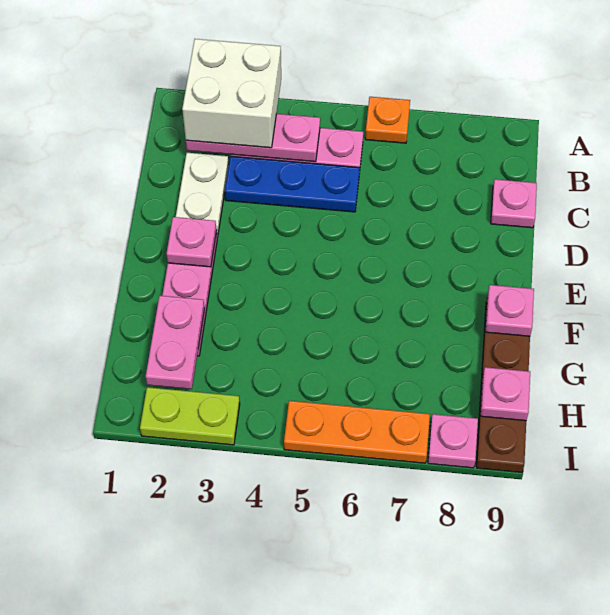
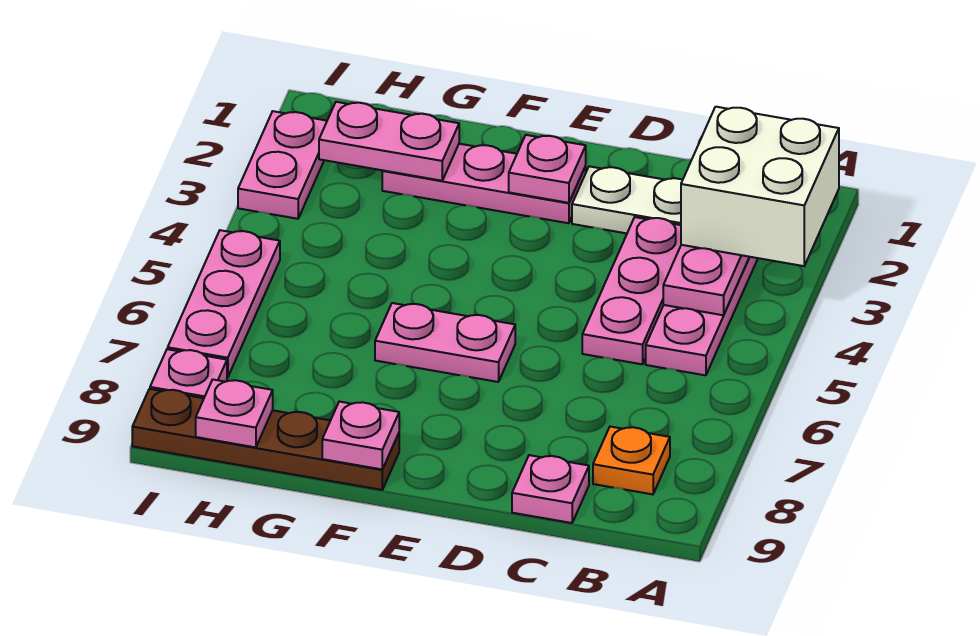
orange 1x1 plate [365,97,410,143] -> orange 1x1 plate moved to [593,427,670,494]
blue 1x3 plate [225,156,360,212] -> pink 1x3 plate [582,217,681,364]
none -> pink 1x2 plate [375,303,515,382]
lime 1x2 plate [140,387,240,445] -> pink 1x2 plate [238,111,327,219]
orange 1x3 plate [284,401,430,463] -> pink 1x3 plate [168,230,280,378]

